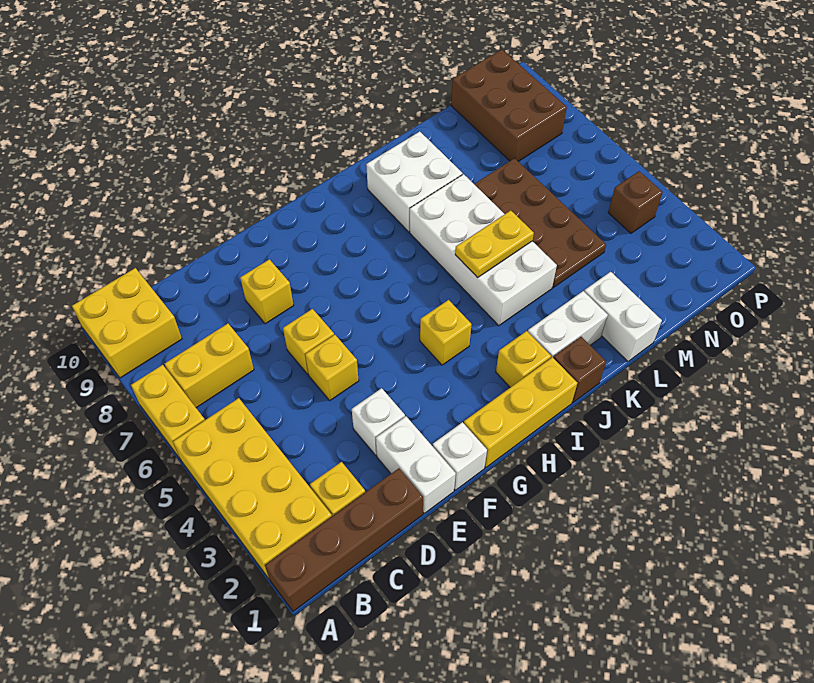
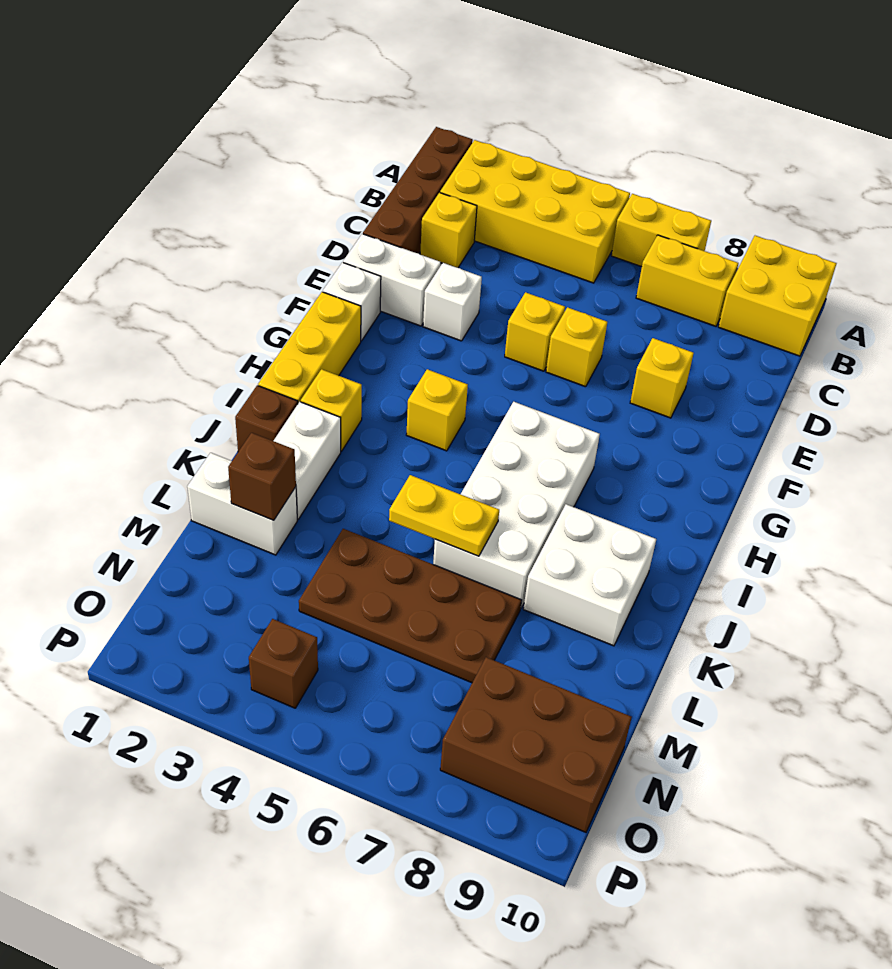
yellow 1x2 brick [165,324,254,408] -> yellow 1x2 brick turned to [636,235,738,326]
white 2x4 brick [410,174,557,326] -> white 2x4 brick turned to [433,402,600,608]
yellow 1x2 plate [455,210,534,278] -> yellow 1x2 plate turned to [389,475,499,556]
none -> brown 1x1 brick [228,433,296,520]

